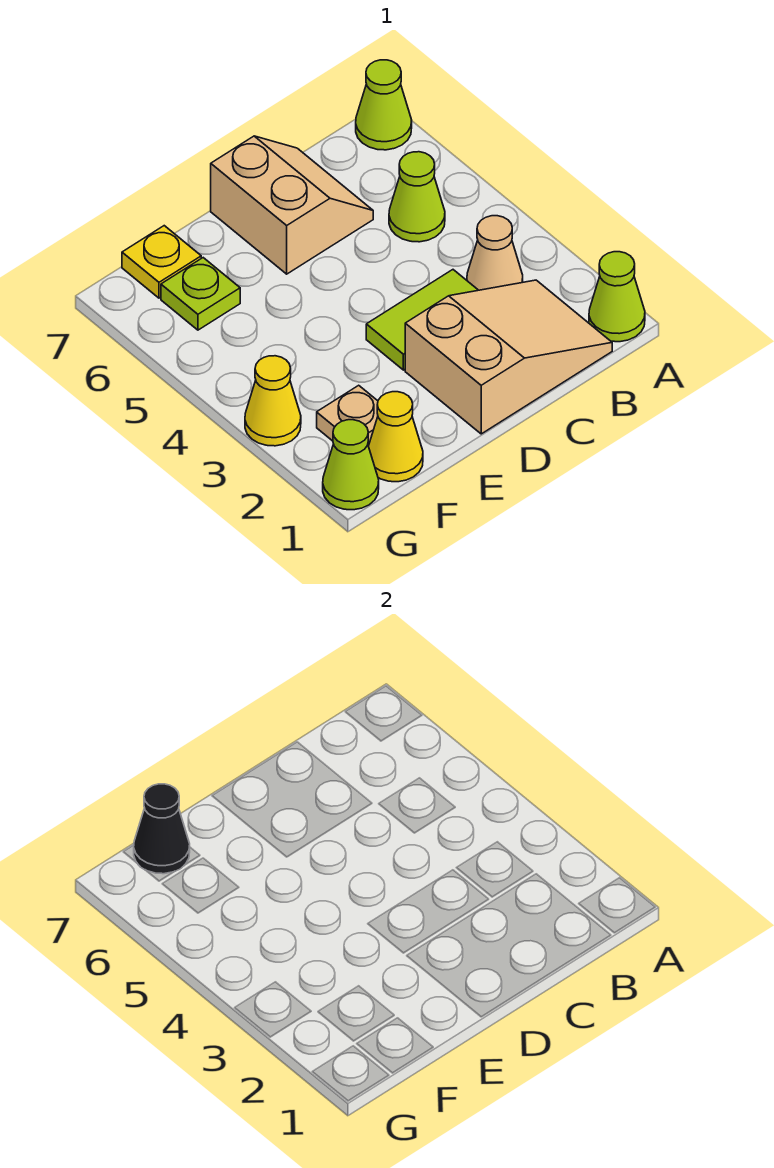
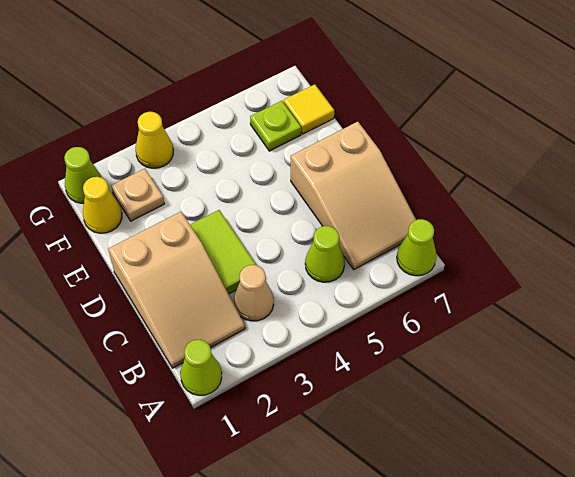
tan 2x2 slope [211,136,373,274] -> tan 2x3 slope [291,122,416,269]
yellow 1x1 plate [122,226,201,298] -> yellow 1x1 tile [284,84,334,134]
black 1x1 cone [134,784,190,874] -> none

